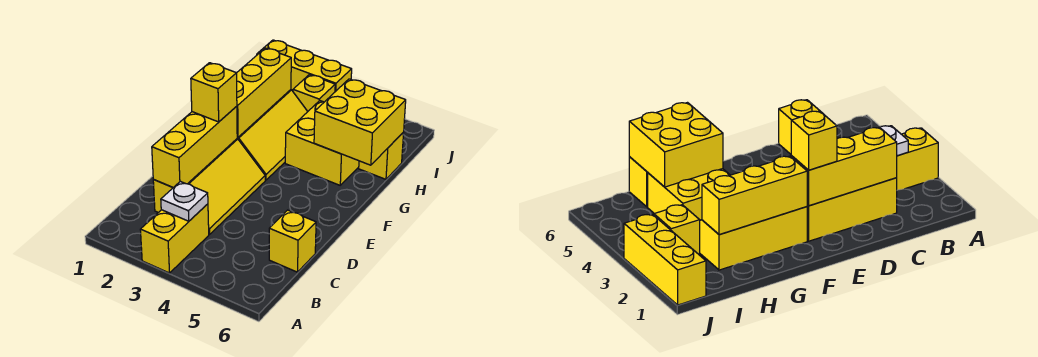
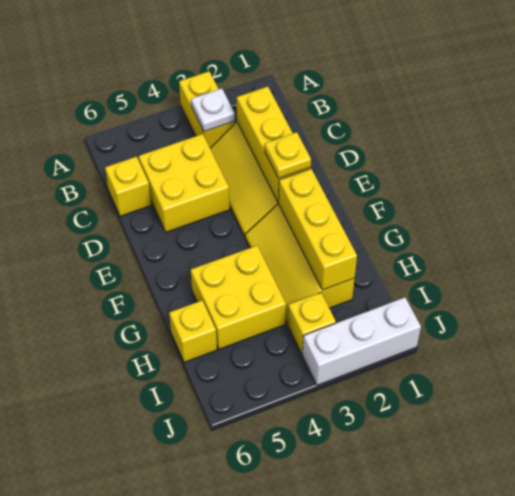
yellow 1x1 brick [191,63,237,122] -> yellow 1x1 plate [265,132,311,178]
yellow 2x2 brick [314,79,406,165] -> yellow 2x2 brick moved to [139,134,230,232]
yellow 1x3 brick [257,40,352,92] -> white 1x3 brick [302,298,421,385]

